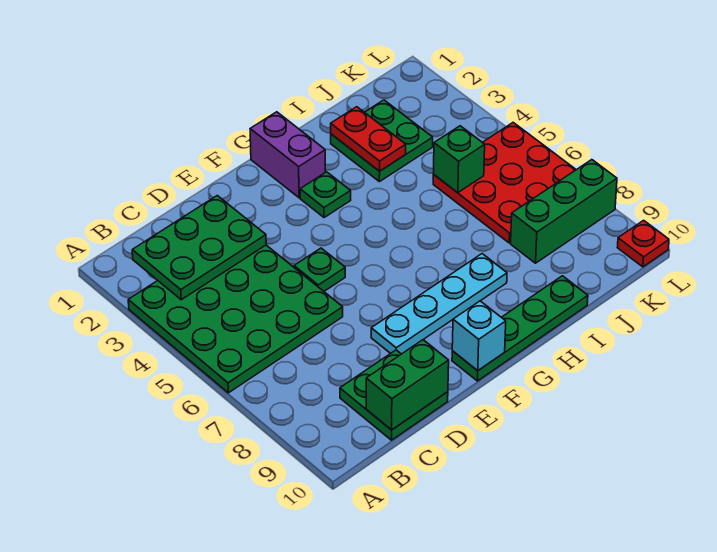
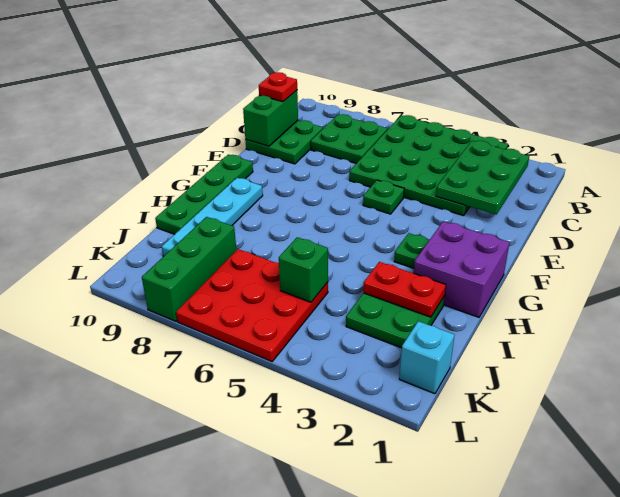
none -> green 2x2 plate [311,114,387,163]
cyan 1x4 plate [371,254,507,354] -> cyan 1x4 plate moved to [162,178,263,257]
cyan 1x1 brick [452,301,506,371] -> cyan 1x1 brick moved to [399,321,455,394]
purple 1x2 brick [250,112,325,198] -> purple 2x2 brick [414,222,510,317]
red 1x1 plate [617,220,669,267] -> red 1x1 plate moved to [259,72,297,102]

